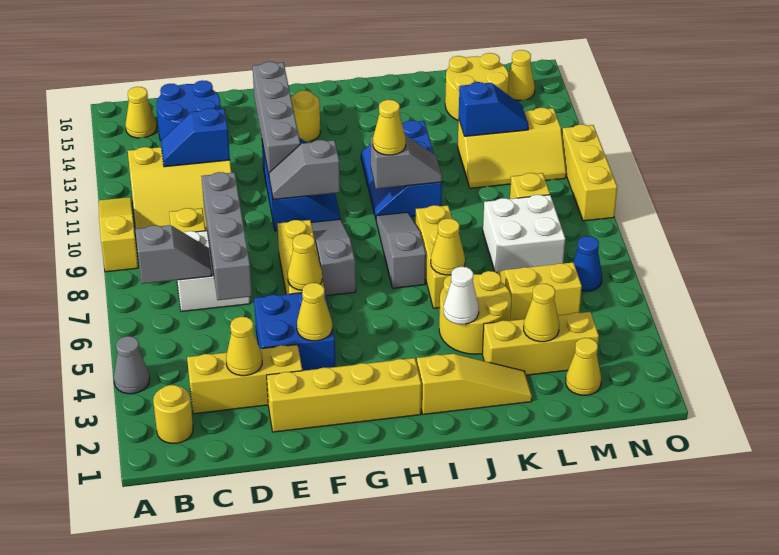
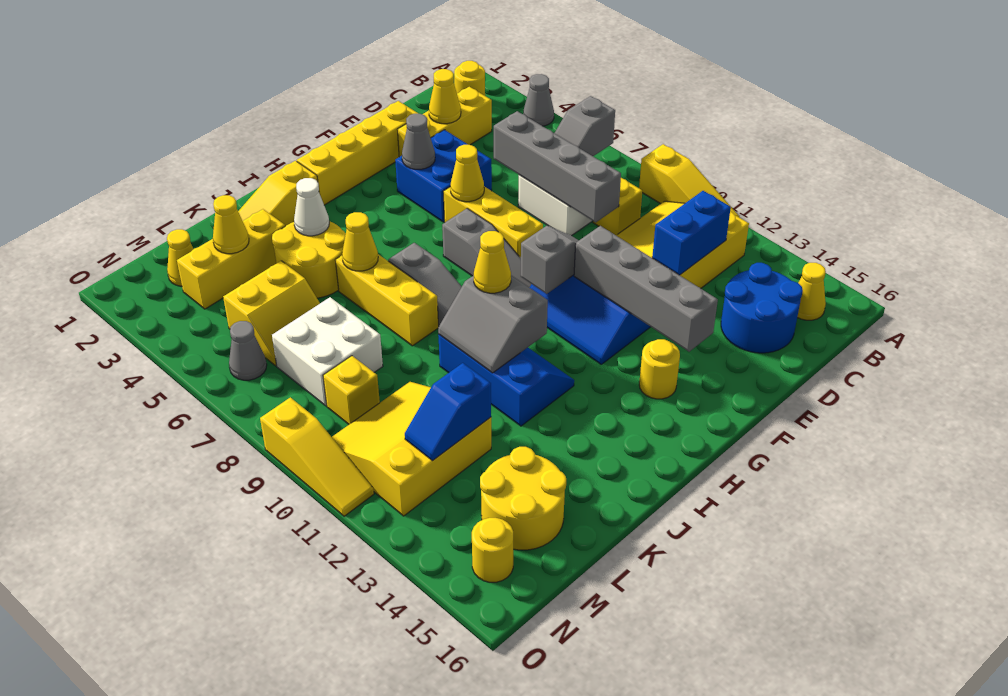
blue 1x2 slope [161,108,230,167] -> blue 1x2 brick [652,191,731,275]
yellow 1x1 cone [297,283,332,341] -> grey 1x1 cone [402,114,435,169]
grey 1x2 slope [371,135,442,189] -> grey 2x2 slope [438,275,548,373]
yellow 2x3 slope [458,108,566,188] -> yellow 3x3 slope [332,382,491,516]
blue 1x1 cone [573,236,602,291] -> grey 1x1 cone [229,321,267,380]
yellow 1x1 cone [508,50,535,100] -> yellow 1x1 round brick [472,518,513,582]
yellow 1x3 brick [562,124,617,221] -> yellow 1x3 slope [260,397,374,516]

